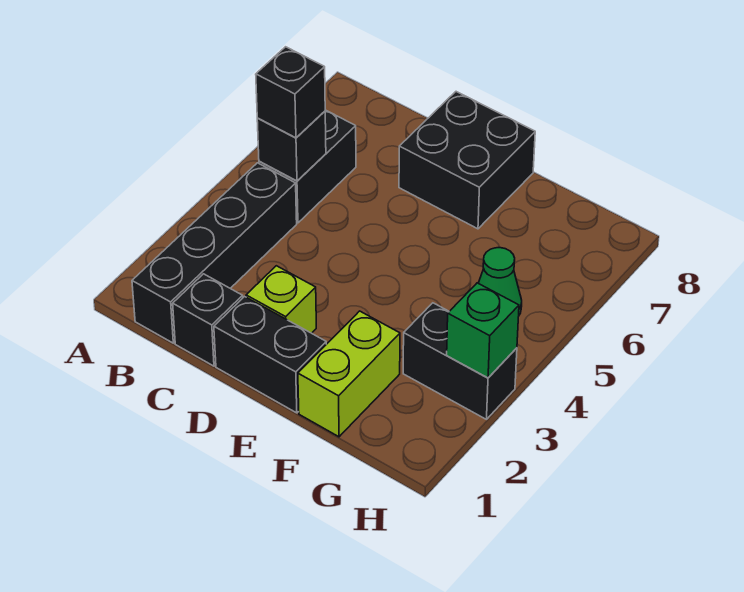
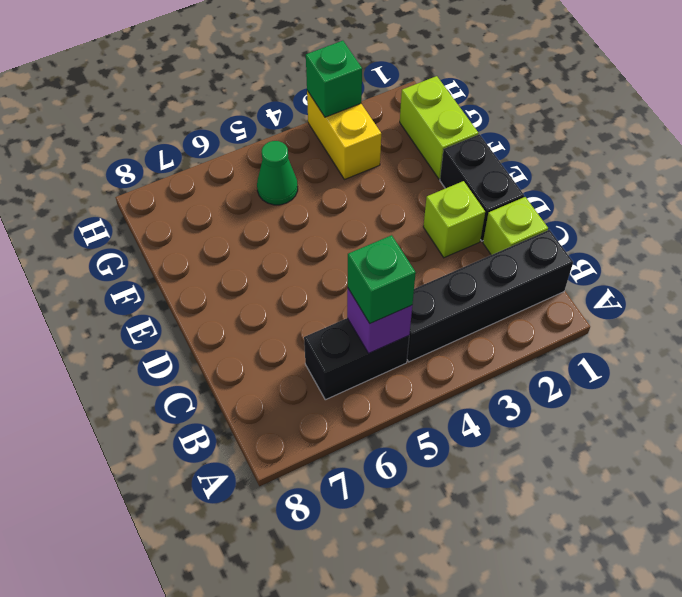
black 1x1 brick [257,111,326,181] -> purple 1x1 brick [347,289,412,353]
black 1x1 brick [256,47,325,138] -> green 1x1 brick [348,235,416,324]
black 1x1 brick [173,274,243,366] -> lime 1x1 brick [483,197,548,255]
black 2x2 brick [399,92,535,229] -> none
lime 1x2 brick [298,311,400,437] -> lime 1x2 brick turned to [400,76,478,179]
black 1x2 brick [403,303,517,419] -> yellow 1x2 brick [307,91,381,180]

